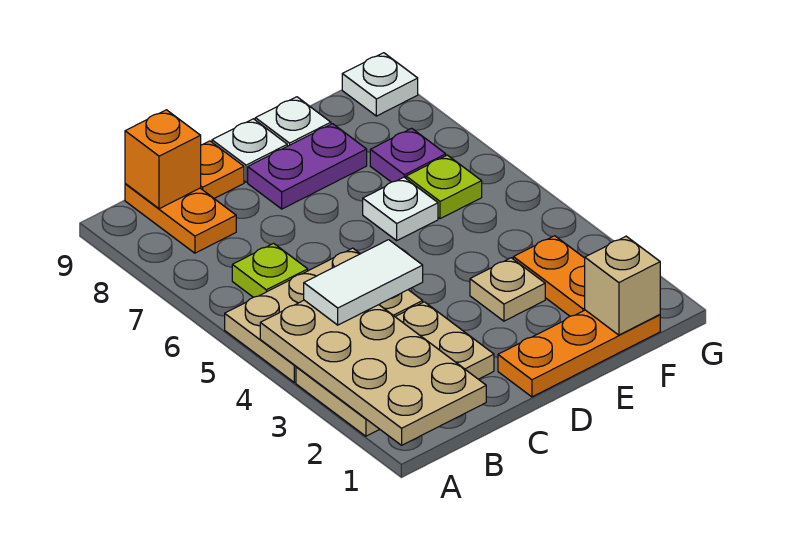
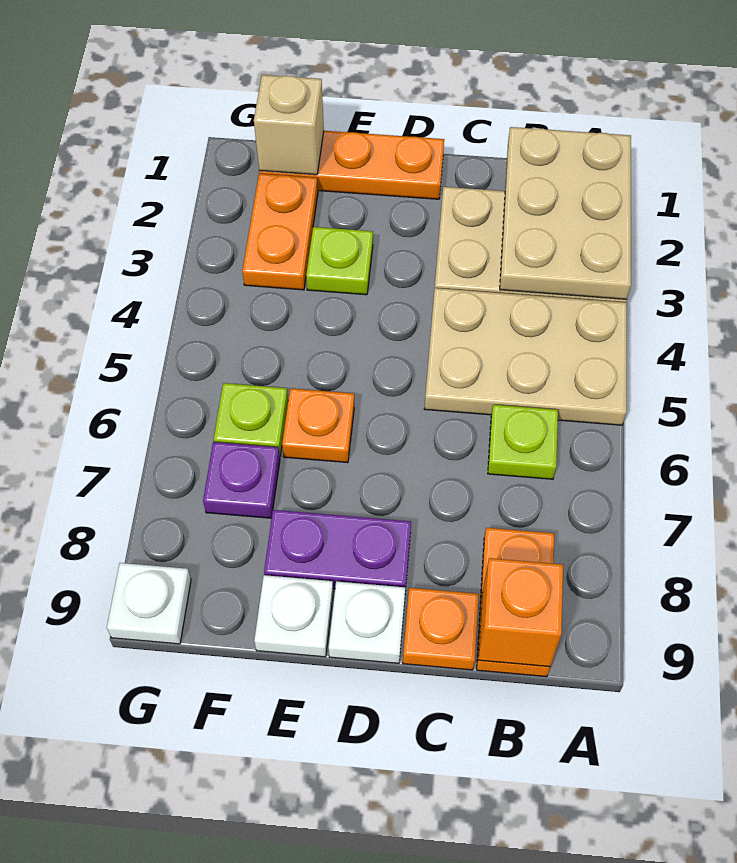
tan 2x4 plate [260,300,486,445] -> tan 2x3 plate [500,127,631,299]
white 1x2 tile [304,240,423,325] -> none
tan 1x1 plate [470,258,545,321] -> lime 1x1 plate [306,227,373,295]
white 1x1 plate [363,177,438,240] -> orange 1x1 plate [282,388,354,463]

